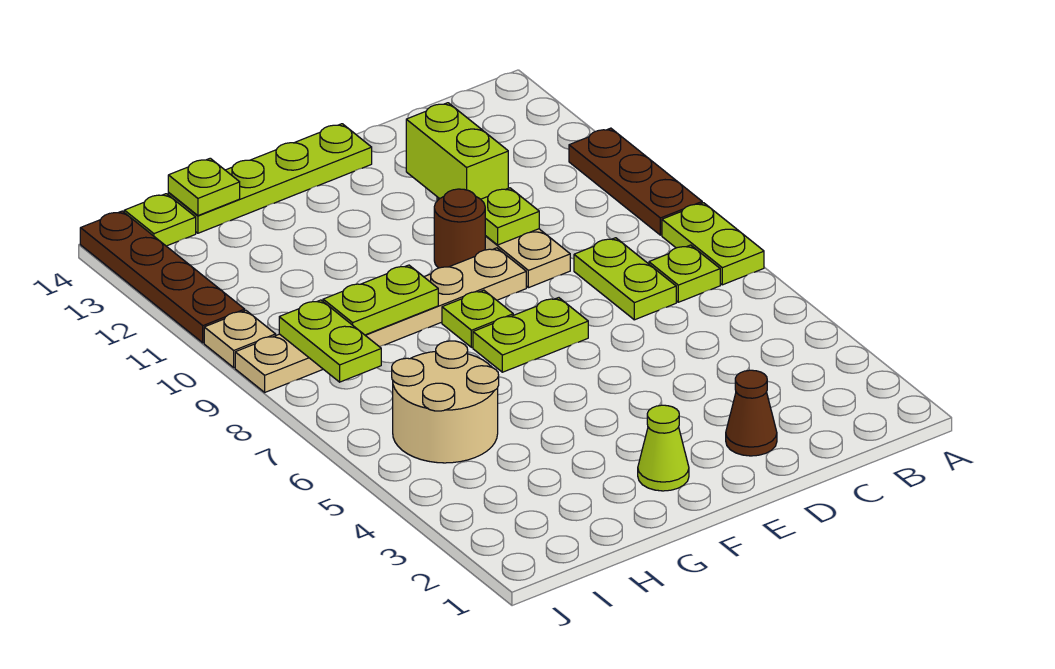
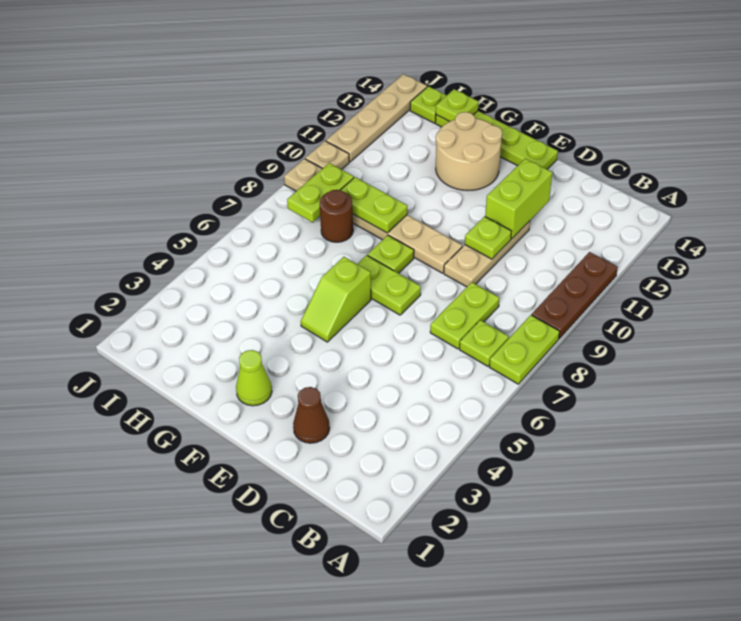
brown 1x1 round brick [434,189,485,268] -> brown 1x1 round brick moved to [320,190,353,242]
none -> lime 1x2 slope [301,257,371,342]
tan 2x2 round brick [392,341,499,463] -> tan 2x2 round brick moved to [436,112,502,191]
brown 1x4 plate [80,211,245,343] -> tan 1x4 plate [326,74,427,162]

